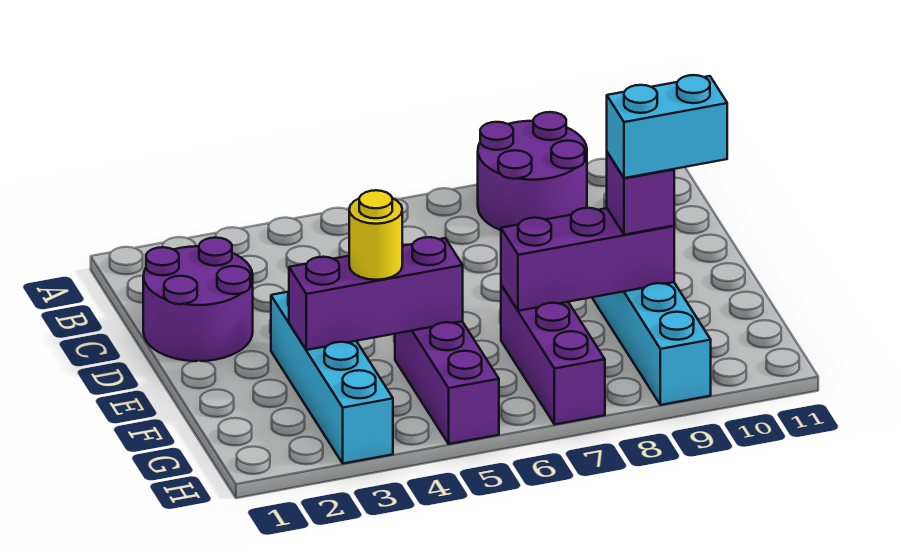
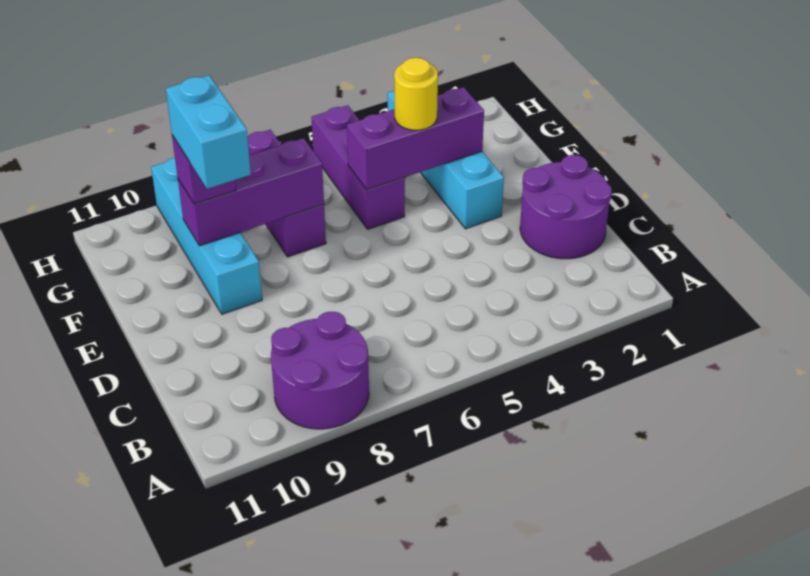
cyan 1x2 brick [607,75,727,178] -> cyan 1x2 brick turned to [166,75,251,189]

